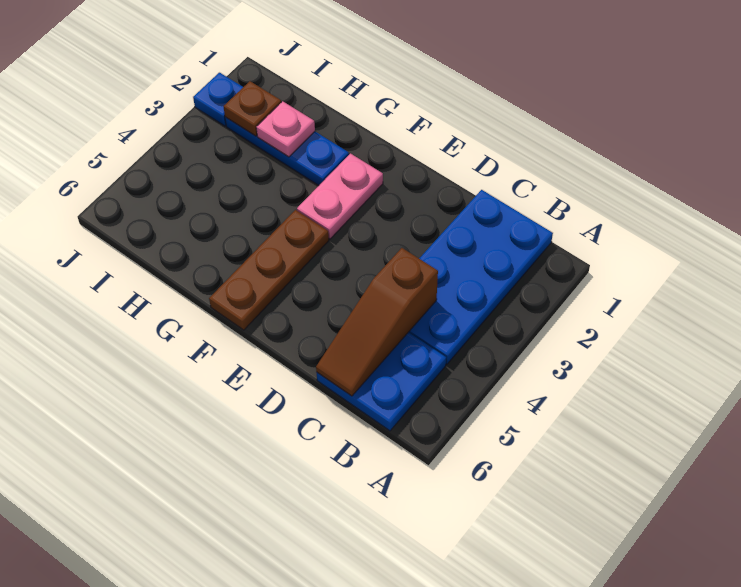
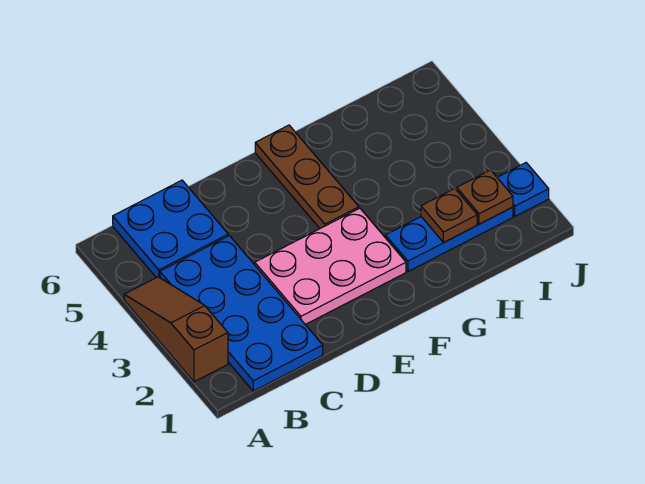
brown 1x3 slope [316,248,438,396] -> brown 1x3 slope moved to [124,277,228,382]
pink 1x2 plate [297,154,383,239] -> pink 2x3 plate [255,208,406,324]
pink 1x1 plate [256,101,315,157] -> brown 1x1 plate [421,188,477,242]

